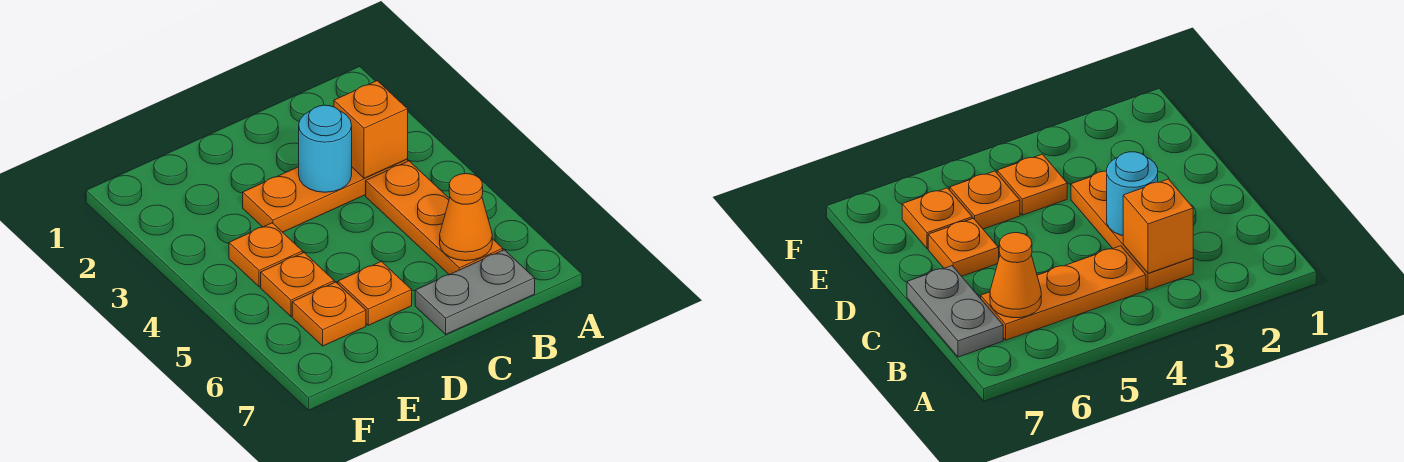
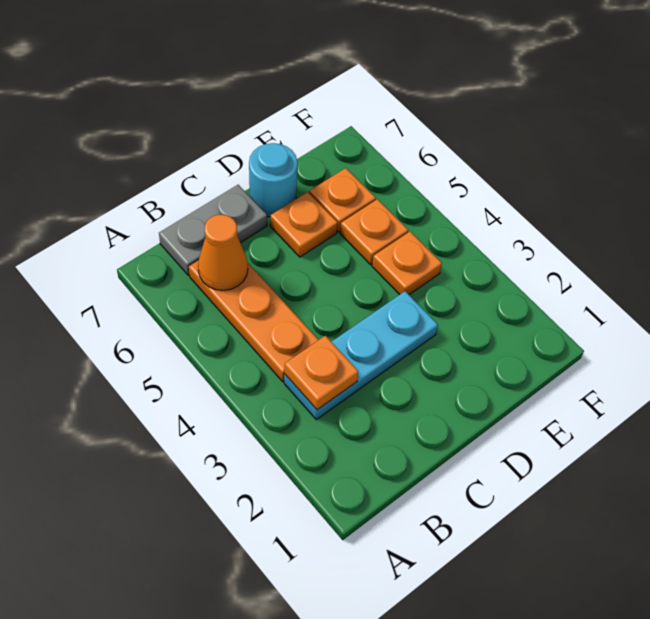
orange 1x3 plate [243,159,408,232] -> cyan 1x3 plate [284,291,438,419]
orange 1x1 brick [334,81,408,178] -> orange 1x1 plate [285,336,358,410]
cyan 1x1 round brick [299,105,352,192] -> cyan 1x1 round brick moved to [249,143,297,217]

